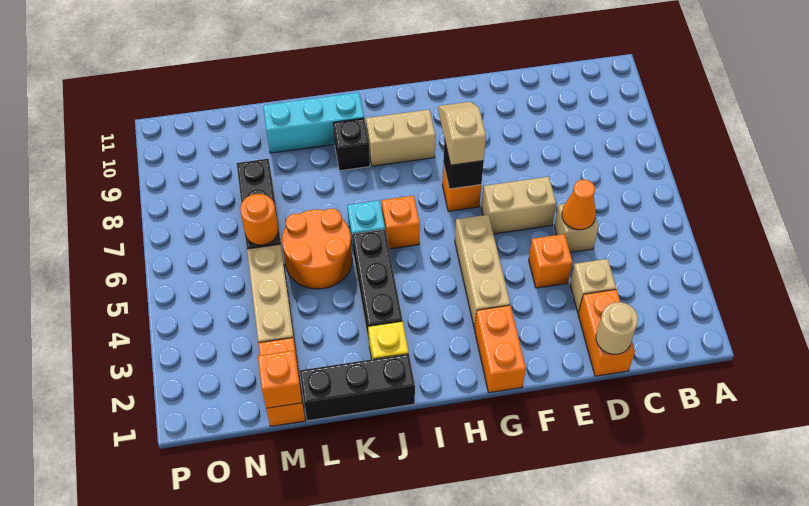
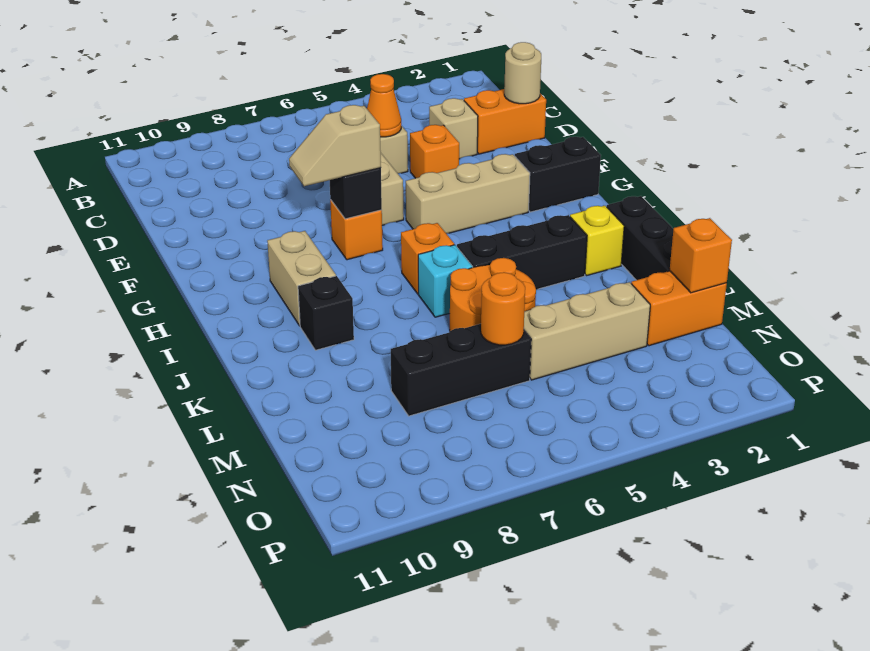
orange 1x2 brick [475,305,526,393] -> black 1x2 brick [515,137,601,212]
cyan 1x3 brick [263,92,364,153] -> none

